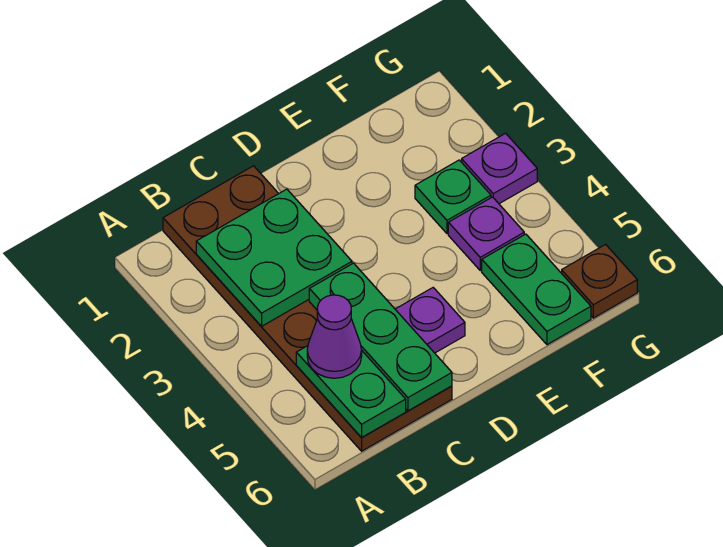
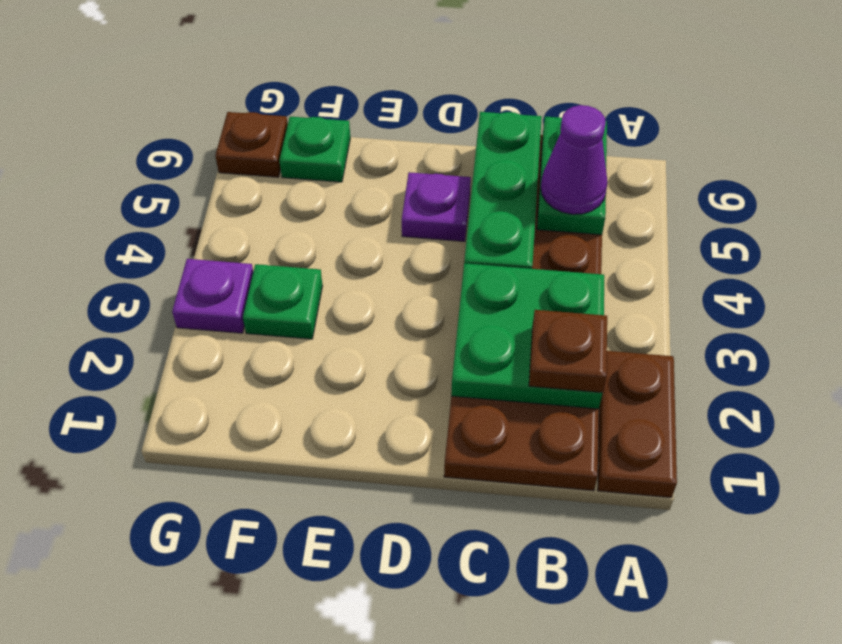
none -> brown 1x2 plate [598,351,677,498]
none -> brown 1x1 plate [529,310,607,393]
purple 1x1 plate [448,197,524,270] -> none
green 1x2 plate [482,234,591,345] -> green 1x1 plate [279,117,350,182]

